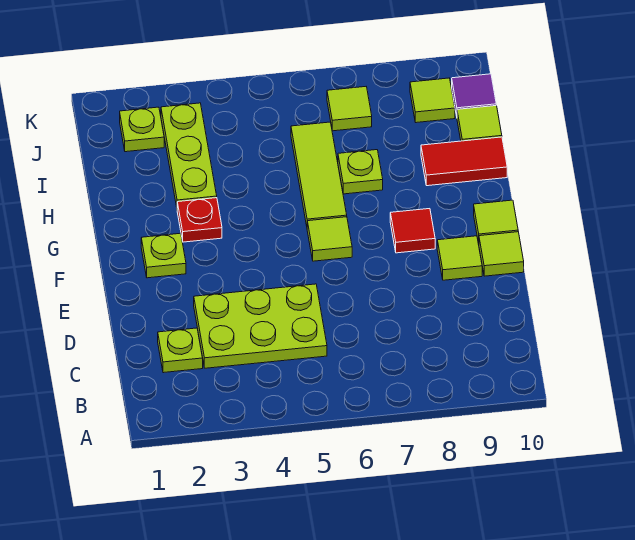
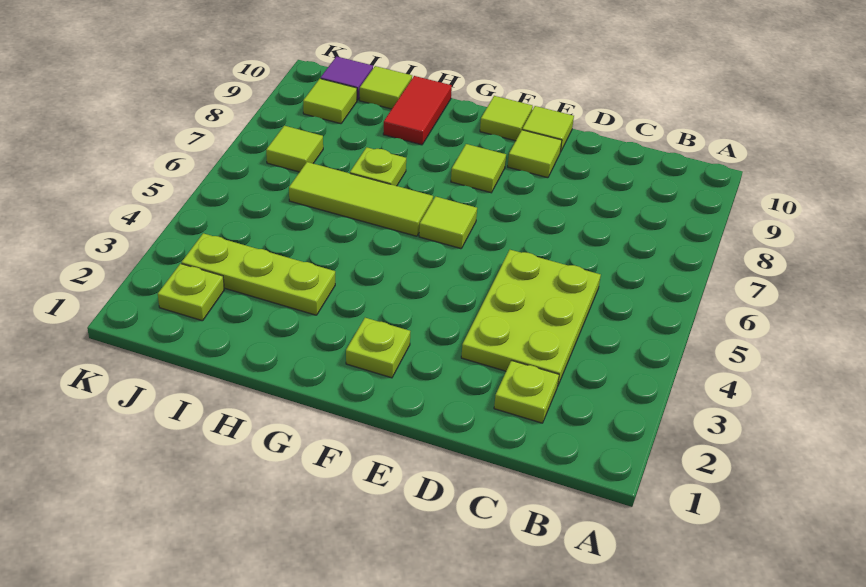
red 1x1 tile [390,209,435,253] -> lime 1x1 tile [451,144,506,193]
red 1x1 plate [177,198,222,242] -> none

